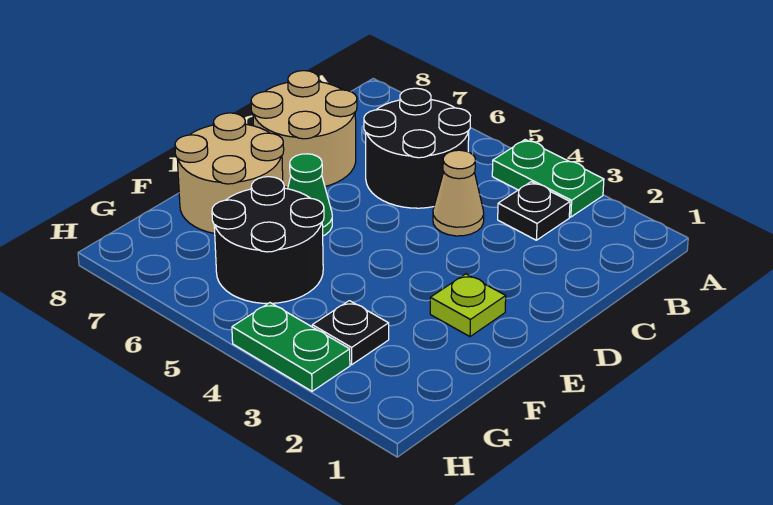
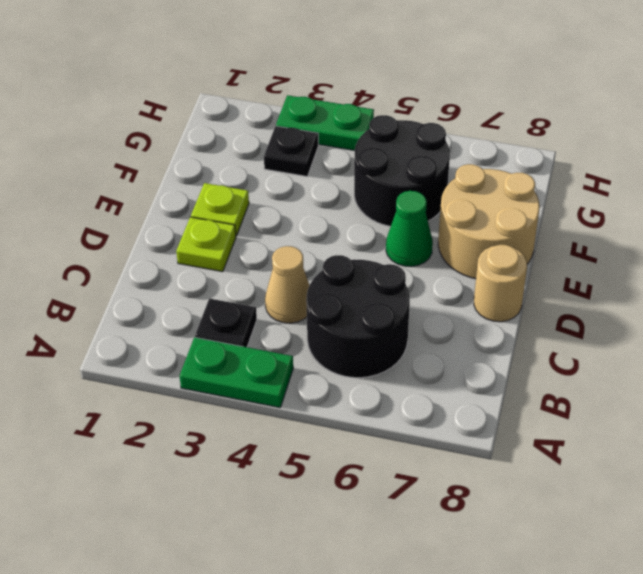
tan 2x2 round brick [251,71,357,187] -> tan 1x1 round brick [474,245,527,322]
none -> lime 1x1 plate [176,217,236,272]

